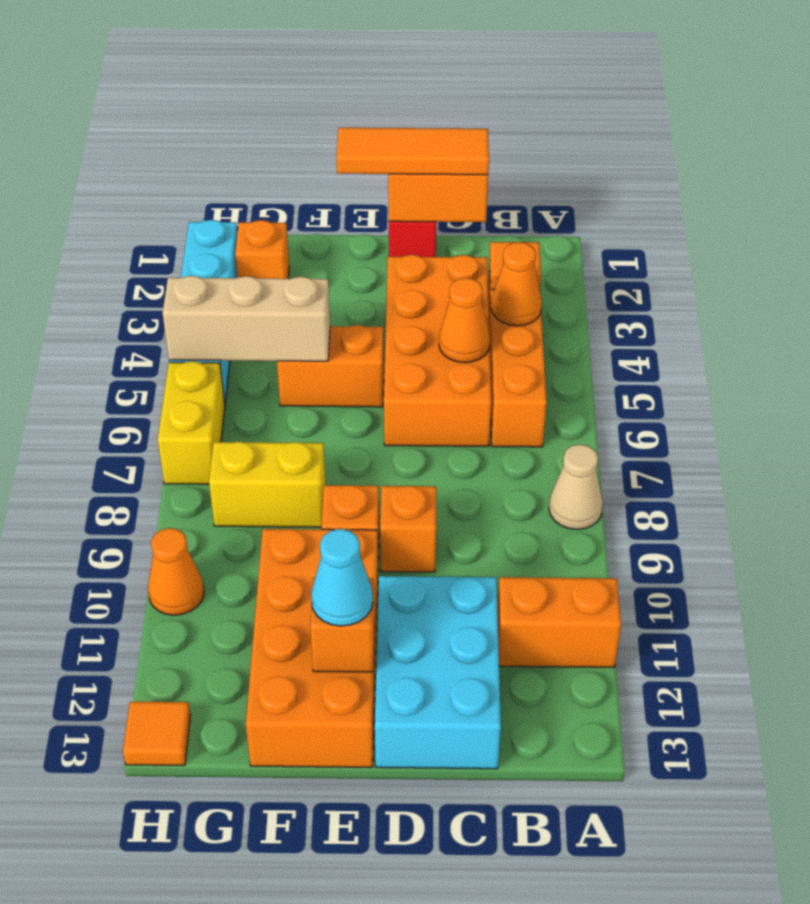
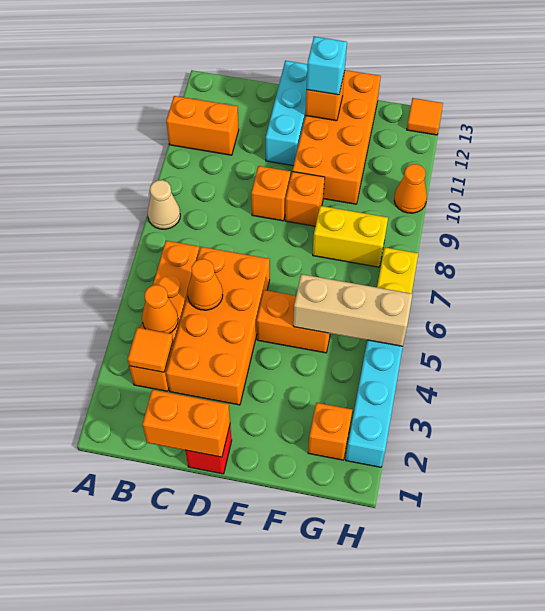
orange 1x3 tile [337,128,489,175] -> none
cyan 2x3 brick [375,576,501,769] -> cyan 1x3 brick [266,61,307,166]
cyan 1x1 cone [311,529,373,626] -> cyan 1x1 brick [306,37,347,95]

